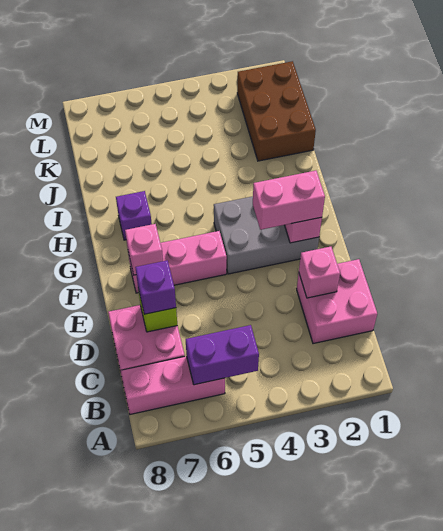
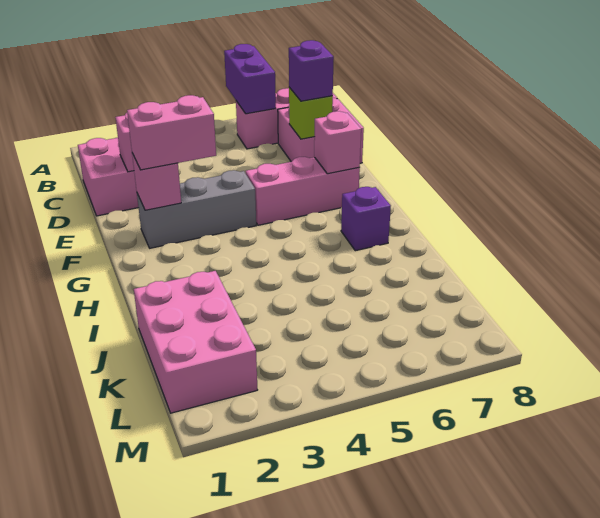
purple 1x2 brick [186,325,259,385] -> purple 1x2 brick turned to [224,44,276,114]
grey 2x3 brick [214,196,319,274] -> grey 1x3 brick [137,170,256,248]
brown 2x3 brick [237,61,316,161] -> pink 2x3 brick [134,271,257,413]

